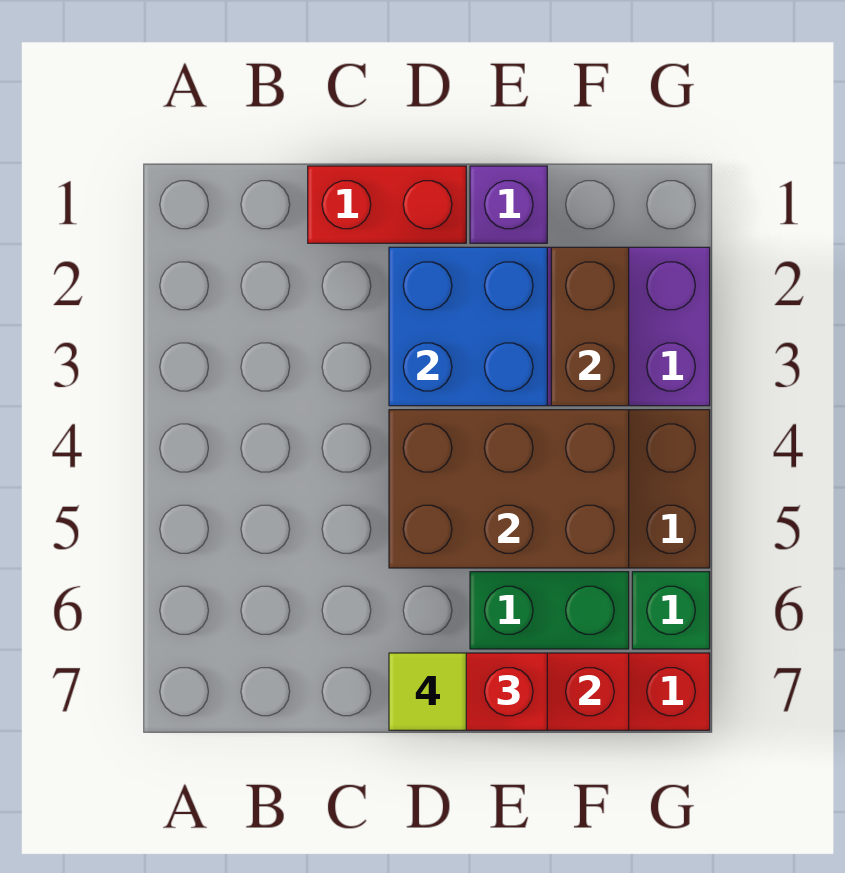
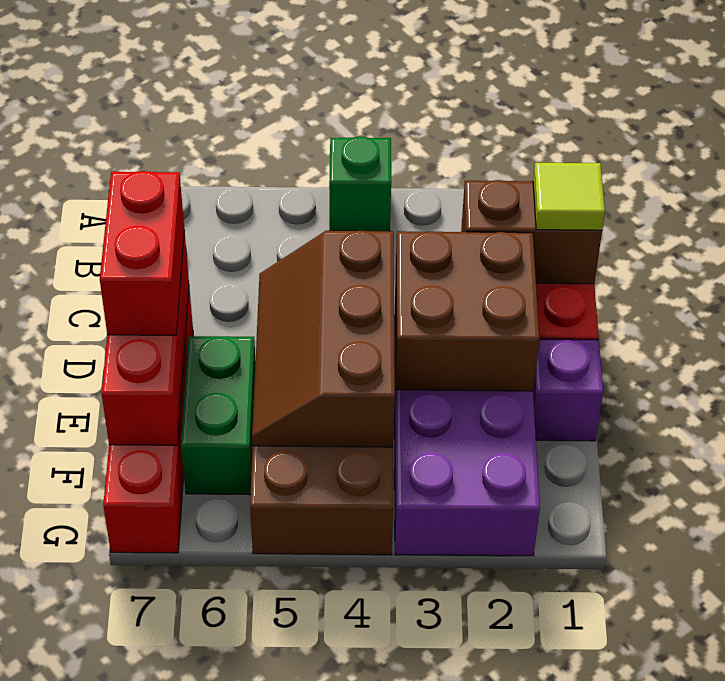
blue 2x2 brick [389,247,547,406] -> brown 2x2 brick [395,231,539,391]
brown 2x3 brick [389,410,629,568] -> brown 2x3 slope [252,231,395,447]
lime 1x1 tile [389,653,466,730] -> lime 1x1 tile moved to [533,163,605,230]
brown 1x2 brick [551,247,629,406] -> brown 1x2 brick moved to [461,180,602,284]
green 1x1 brick [632,572,710,649] -> green 1x1 brick moved to [329,137,391,231]

